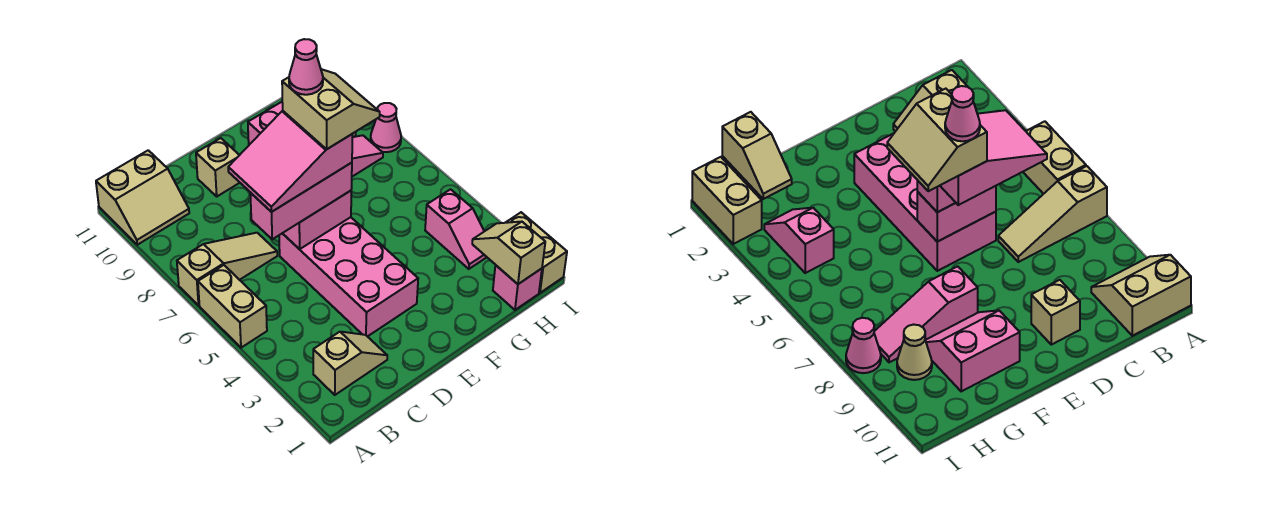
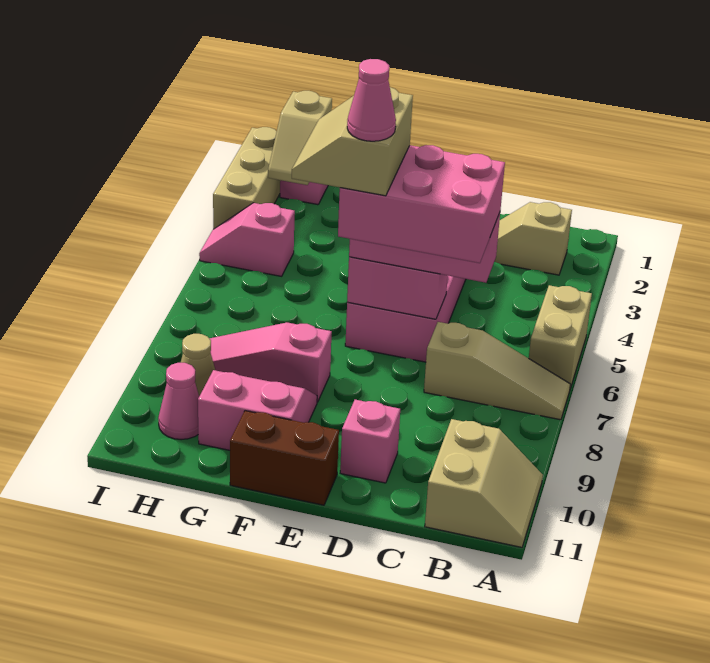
tan 1x3 slope [177,233,277,305] -> tan 1x3 slope turned to [424,322,570,420]
tan 2x2 slope [96,150,189,245] -> tan 2x2 slope turned to [425,419,543,547]
pink 2x3 slope [228,111,353,212] -> pink 2x3 brick [338,145,505,263]
tan 1x1 brick [196,138,240,196] -> pink 1x1 brick [340,400,400,483]
none -> brown 1x2 brick [230,411,339,505]
pink 1x2 slope [425,189,487,269] -> pink 1x2 slope turned to [199,203,295,276]
tan 1x2 brick [506,212,567,293] -> tan 1x3 brick [213,127,280,229]
pink 1x1 cone [371,103,401,152] -> pink 1x1 cone moved to [158,363,199,440]

